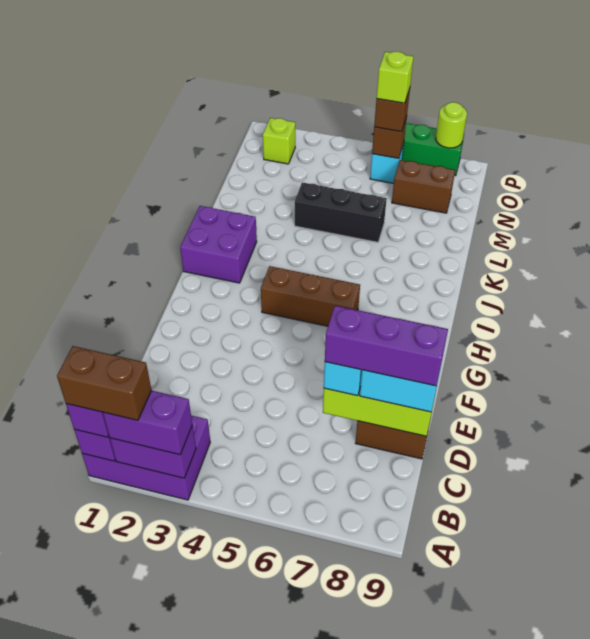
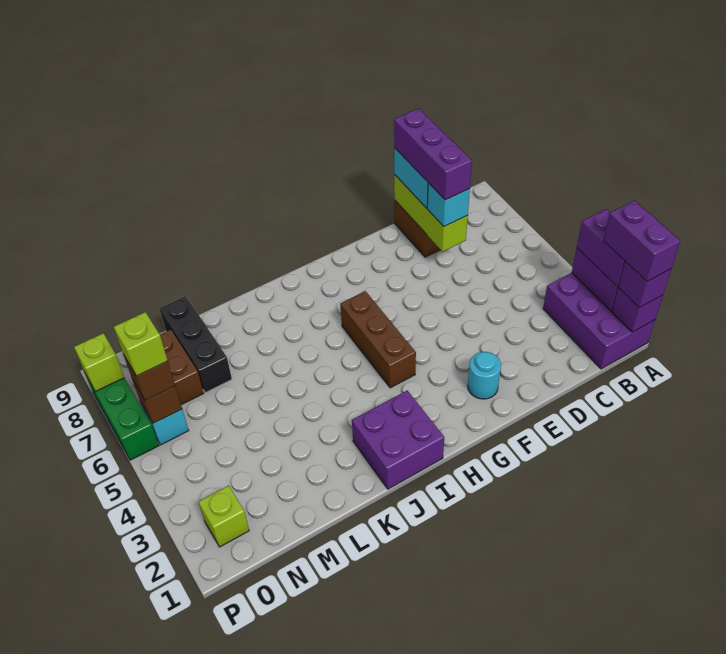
brown 1x2 brick [57,346,152,420] -> purple 1x2 brick [603,200,680,281]
none -> cyan 1x1 round brick [468,352,501,399]
black 1x3 brick [295,182,387,242] -> black 1x3 brick moved to [159,296,232,393]
lime 1x1 round brick [436,102,467,148] -> lime 1x1 brick [74,333,124,392]

